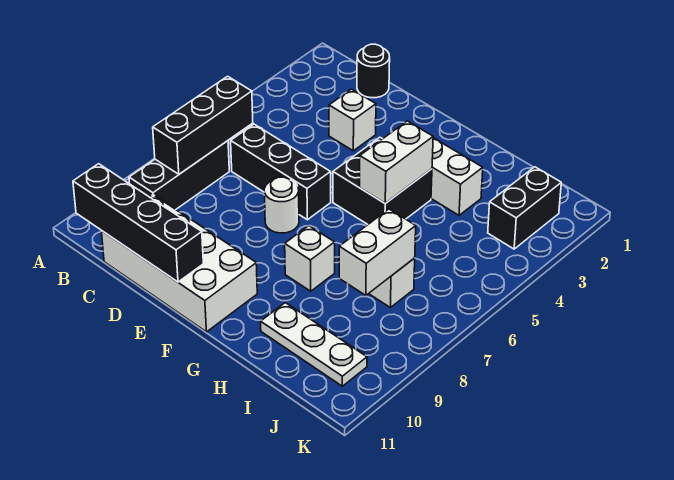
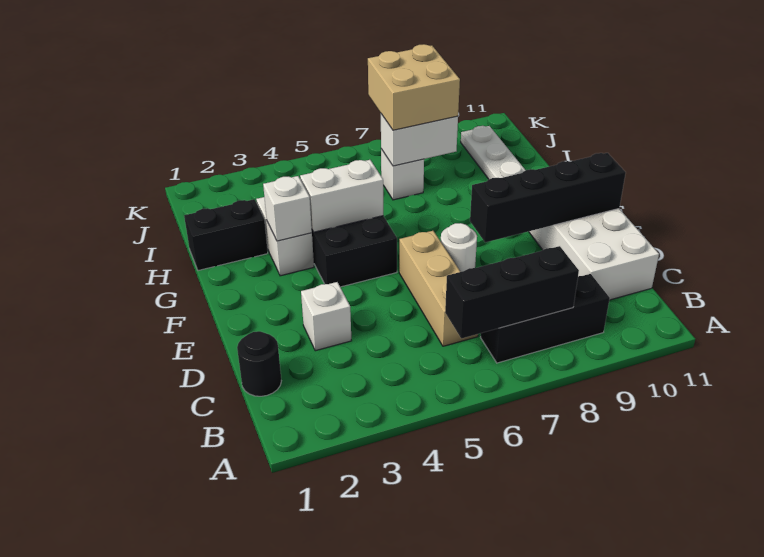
black 1x4 brick [73,164,203,282] -> black 1x4 brick turned to [470,153,626,242]
black 1x3 brick [231,124,331,220] -> tan 1x3 brick [399,231,478,346]
white 1x1 brick [285,226,335,291] -> white 1x1 brick moved to [263,176,312,241]
none -> tan 2x2 brick [368,44,460,130]
black 1x2 brick [488,167,561,249] -> black 1x2 brick moved to [184,199,268,271]

